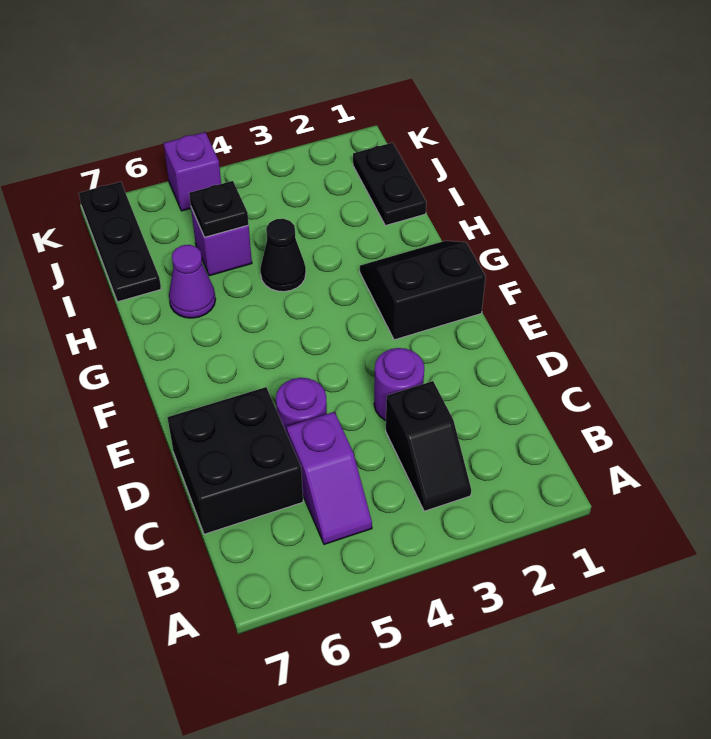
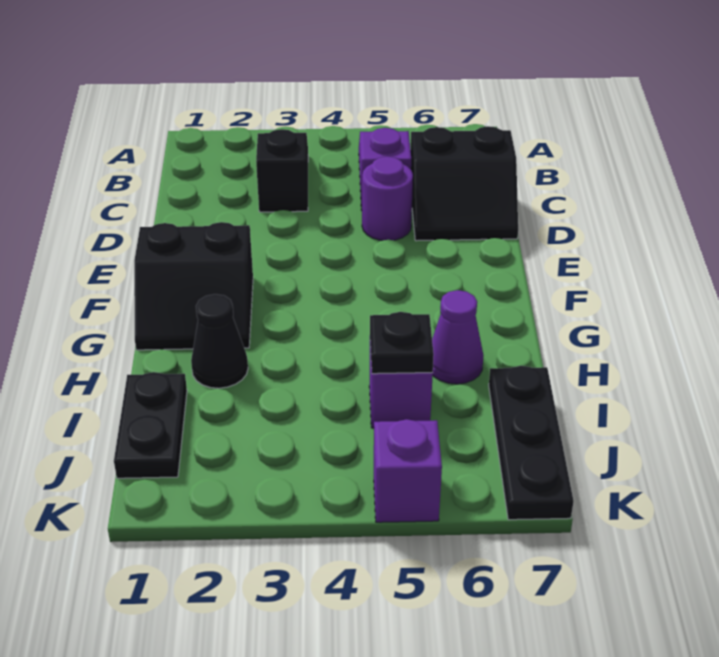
black 2x2 brick [167,387,303,534] -> black 2x2 slope [411,126,518,241]
purple 1x1 round brick [374,348,424,421] -> none
black 1x1 cone [260,219,306,292] -> black 1x1 cone moved to [191,294,248,388]

